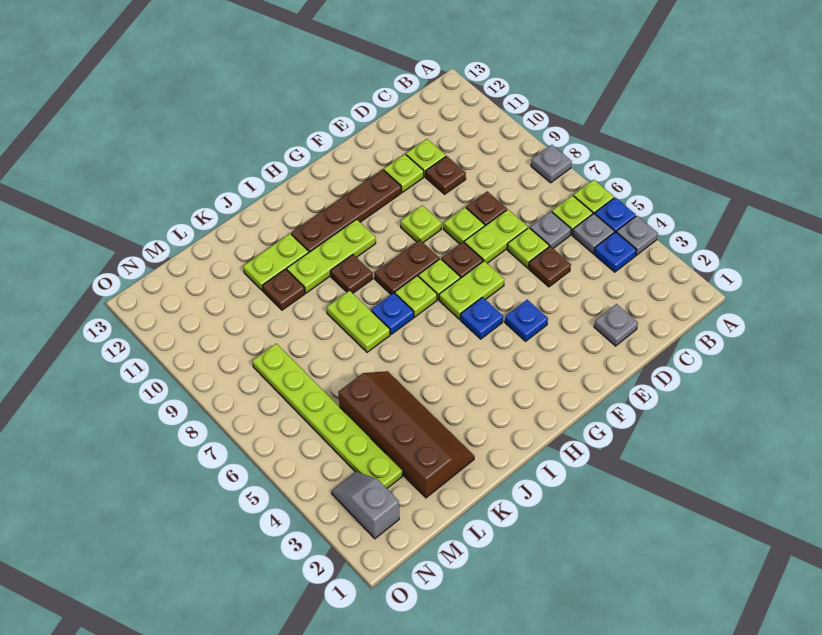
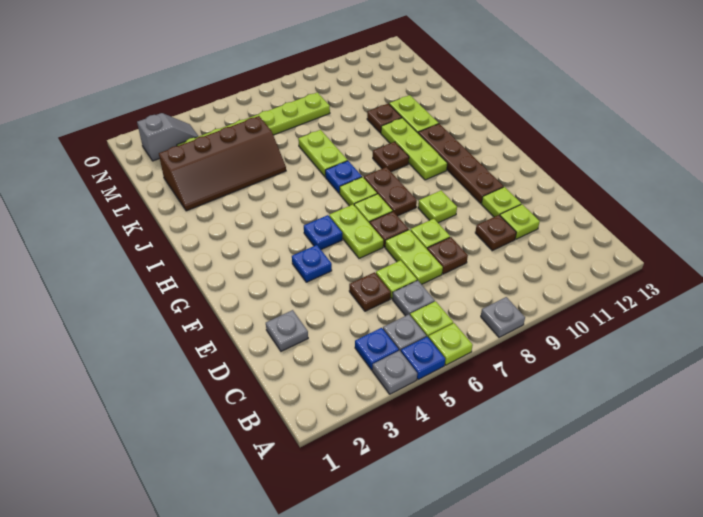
lime 1x2 plate [327,290,390,352] -> lime 1x2 plate turned to [298,130,348,177]

